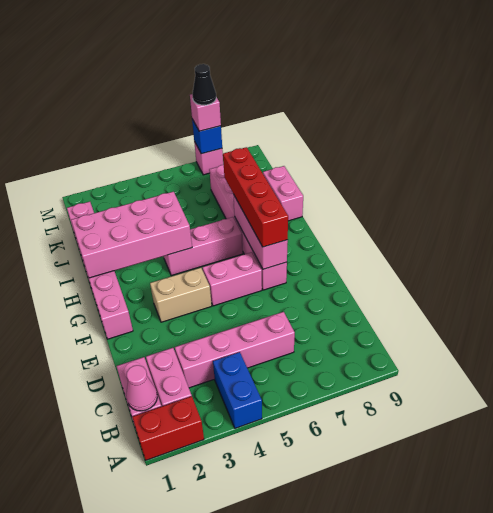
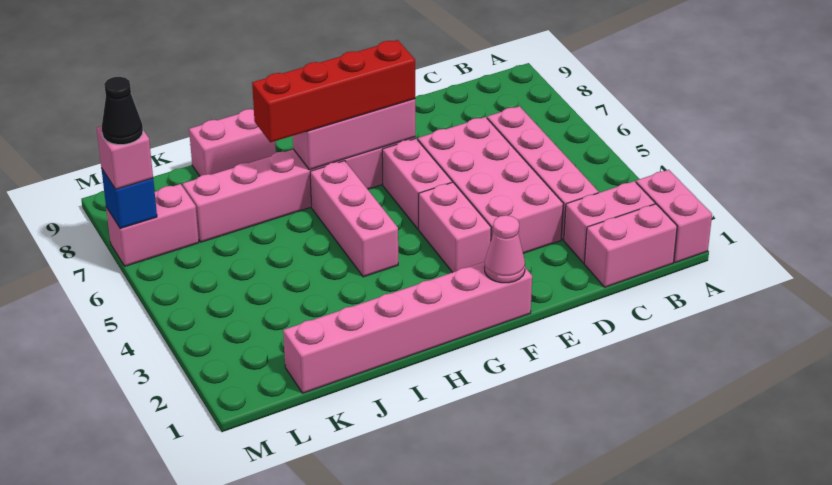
red 1x2 brick [132,396,204,460] -> pink 1x2 brick [636,170,712,263]
blue 1x2 brick [213,352,262,428] -> none
pink 1x1 cone [126,365,157,411] -> pink 1x1 cone moved to [484,215,525,283]
tan 1x2 brick [150,268,212,322] -> pink 1x2 brick [419,182,491,272]
pink 2x4 brick [71,192,192,278] -> pink 2x4 brick moved to [418,117,563,253]
pink 1x1 brick [194,142,223,175] -> pink 1x2 brick [106,184,199,266]

